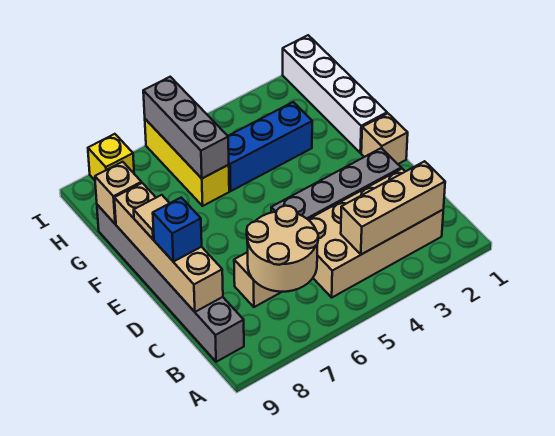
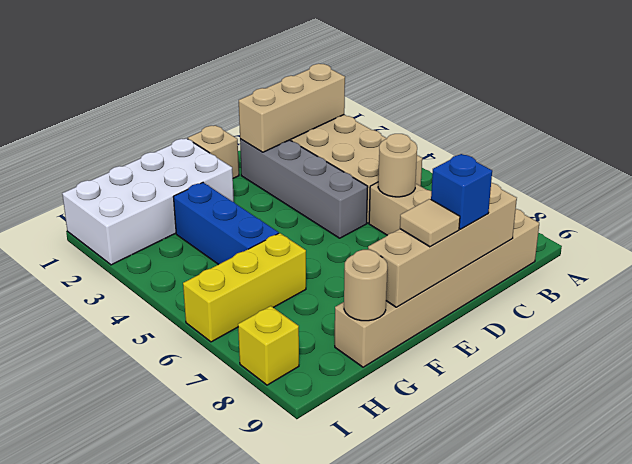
tan 1x3 brick [341,161,445,254] -> tan 1x3 brick turned to [239,64,345,152]
tan 2x2 round brick [247,206,318,292] -> tan 1x1 round brick [378,134,417,197]
grey 1x6 brick [97,205,244,362] -> tan 1x6 brick [335,209,539,367]
white 1x4 brick [283,35,387,153] -> white 2x4 brick [62,138,234,265]
grey 1x3 brick [143,77,229,178] -> none
tan 1x1 brick [95,162,141,224] -> tan 1x1 round brick [344,250,387,321]

